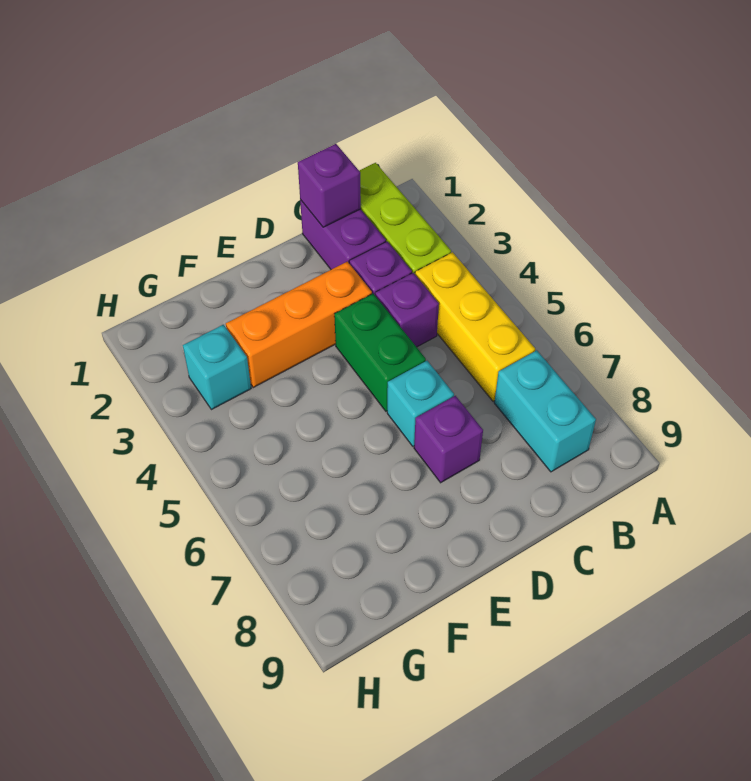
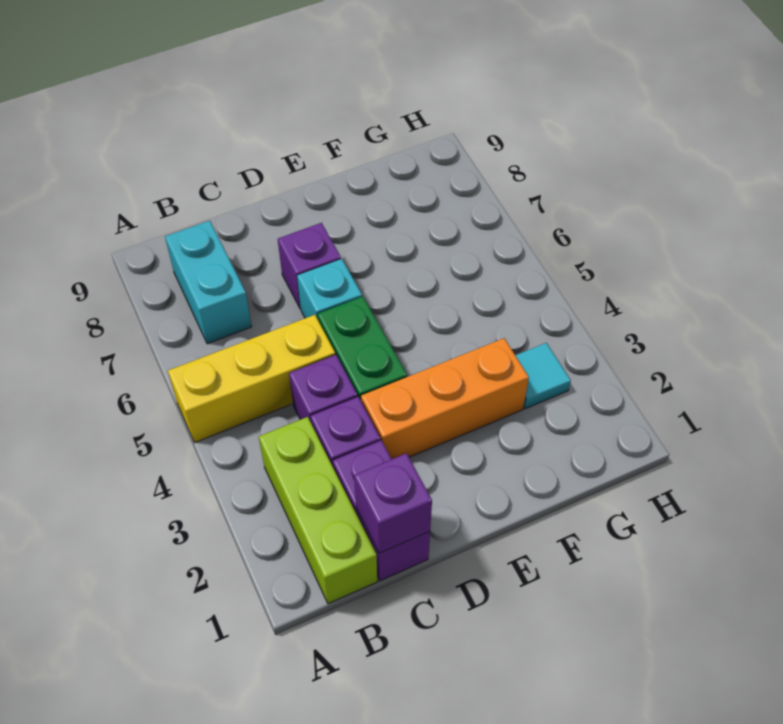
yellow 1x3 brick [415,252,535,401] -> yellow 1x3 brick turned to [168,315,335,443]
cyan 1x1 brick [183,325,251,410] -> cyan 1x1 tile [515,343,571,409]

